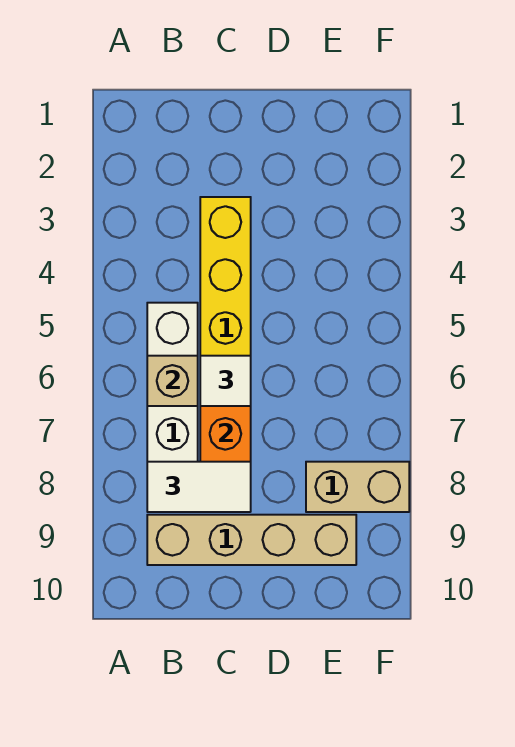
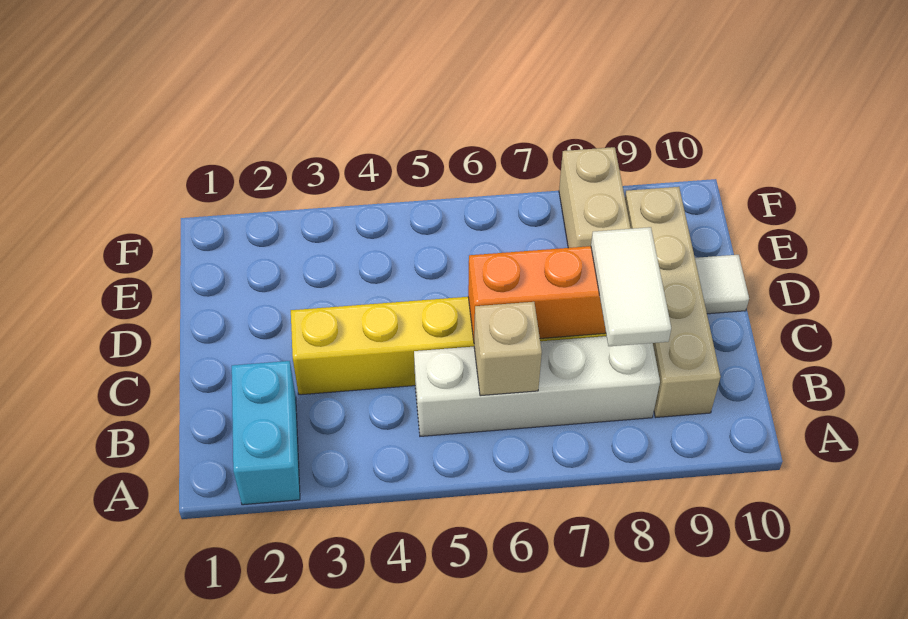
none -> cyan 1x2 brick [232,361,300,505]
white 1x1 tile [200,356,251,406] -> white 1x1 tile moved to [695,255,749,314]

